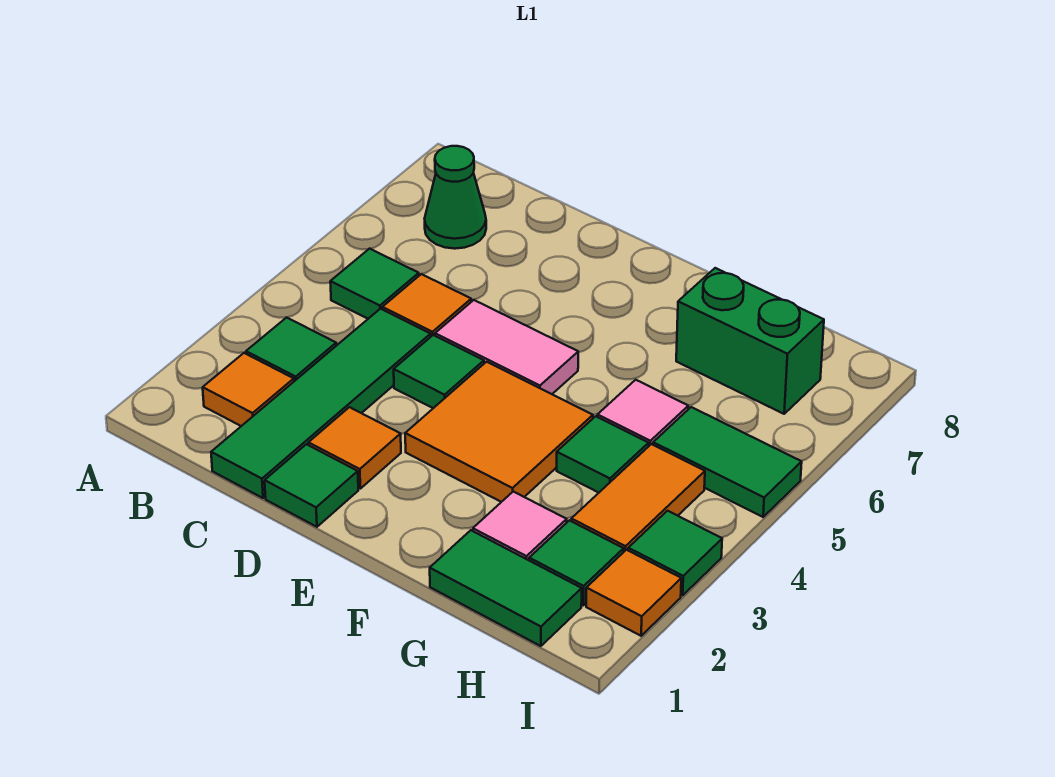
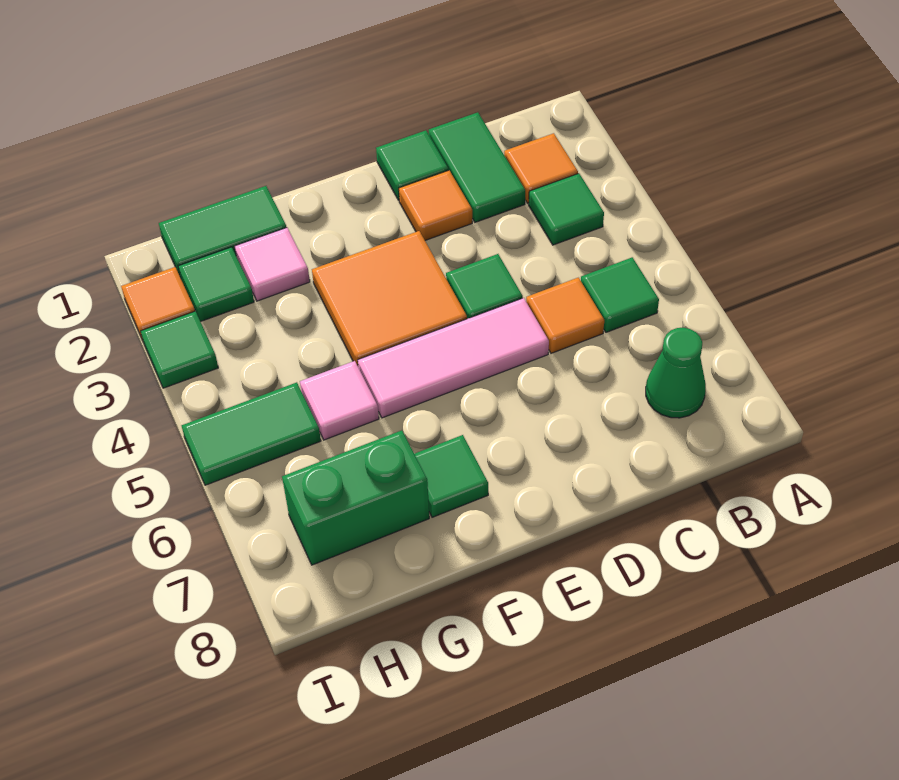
green 1x4 tile [211,309,431,498] -> green 1x2 tile [429,112,525,222]
pink 1x2 tile [435,300,578,394] -> pink 1x3 tile [358,298,549,418]
green 1x1 tile [557,416,649,493] -> green 1x1 tile moved to [415,435,488,517]
orange 1x2 tile [571,444,705,551] -> none

